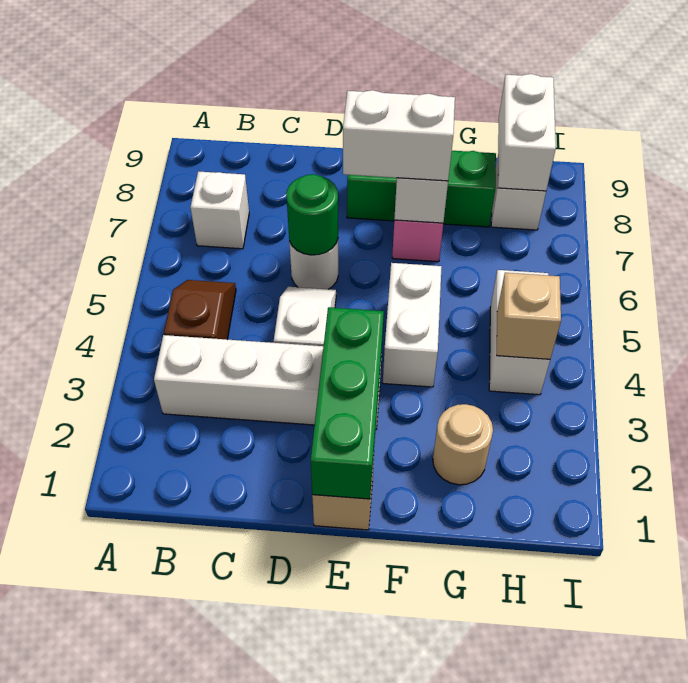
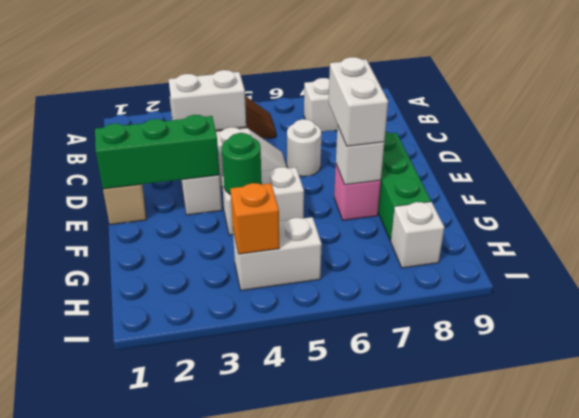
green 1x1 round brick [286,174,338,255] -> green 1x1 round brick moved to [222,133,262,194]
tan 1x1 round brick [433,404,493,485] -> none
tan 1x1 brick [497,273,561,359] -> orange 1x1 brick [230,183,279,254]
white 1x2 brick [498,74,556,191] -> white 1x2 brick moved to [169,70,246,130]

